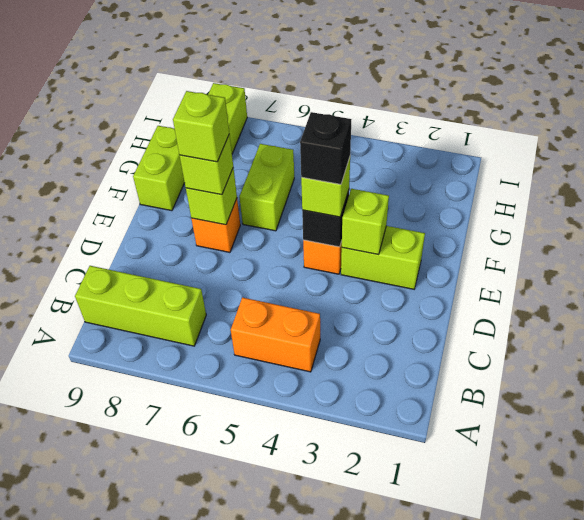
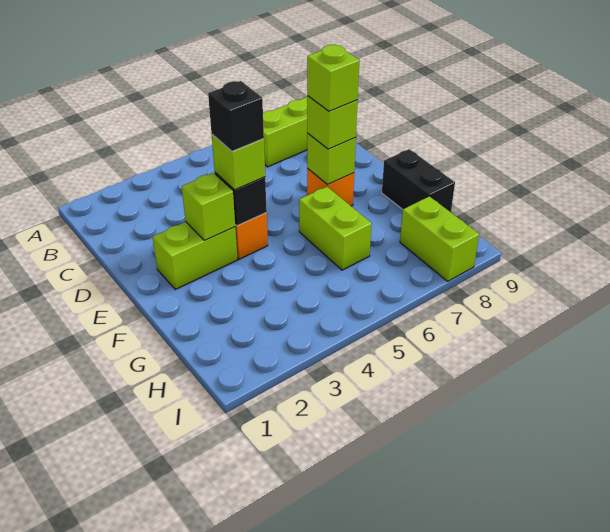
orange 1x2 brick [231,297,320,372] -> none
lime 1x2 brick [133,126,185,211] -> black 1x2 brick [382,149,455,212]

